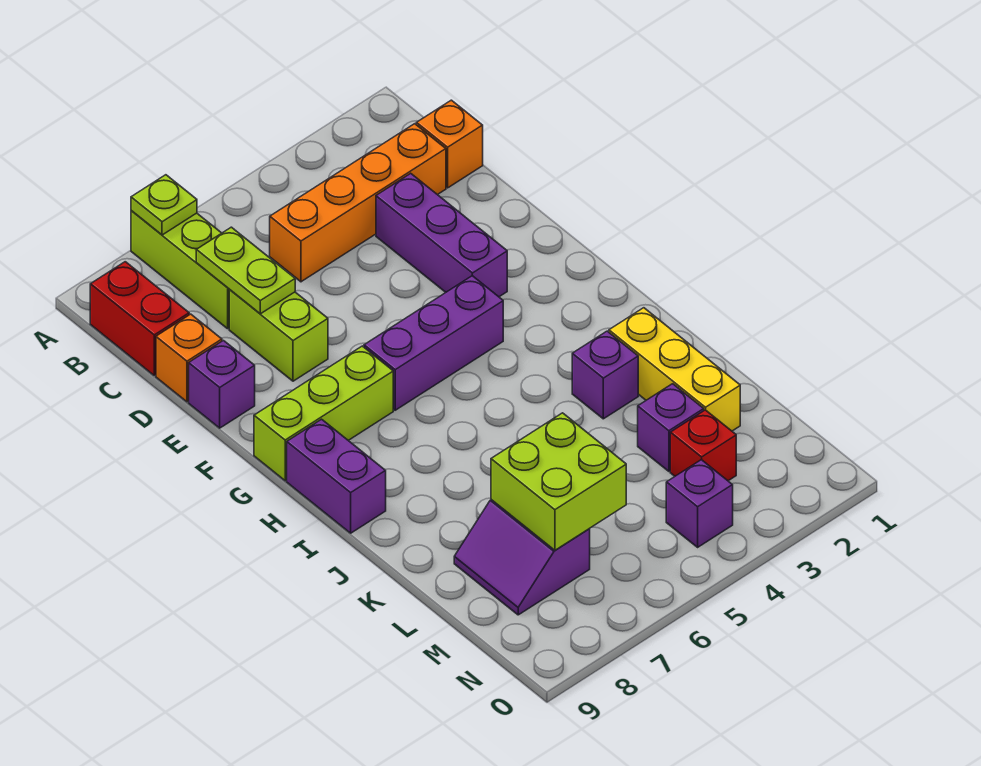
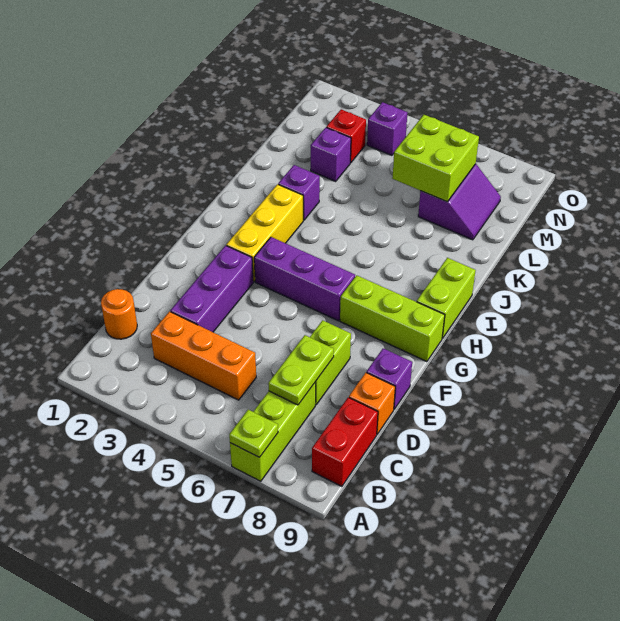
orange 1x1 brick [416,100,483,188] -> orange 1x1 round brick [101,289,137,339]
orange 1x4 brick [270,124,446,282] -> orange 1x3 brick [151,312,256,400]
purple 1x2 brick [287,419,386,533] -> lime 1x2 brick [417,258,476,338]
yellow 1x3 brick [609,308,740,431] -> yellow 1x3 brick moved to [226,184,303,282]

